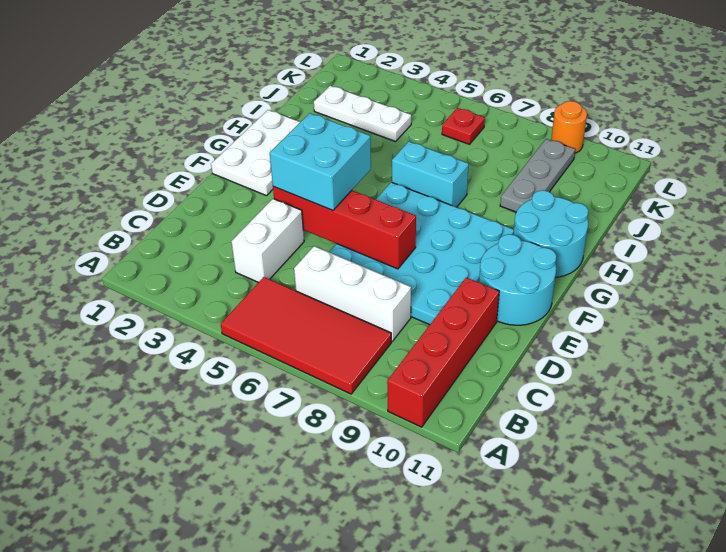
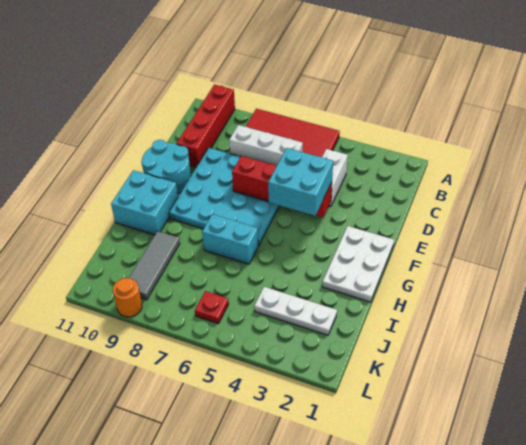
cyan 2x2 round brick [513,190,588,277] -> cyan 2x2 brick [111,170,178,235]
grey 1x3 plate [500,139,575,212] -> grey 1x3 tile [129,231,180,300]

